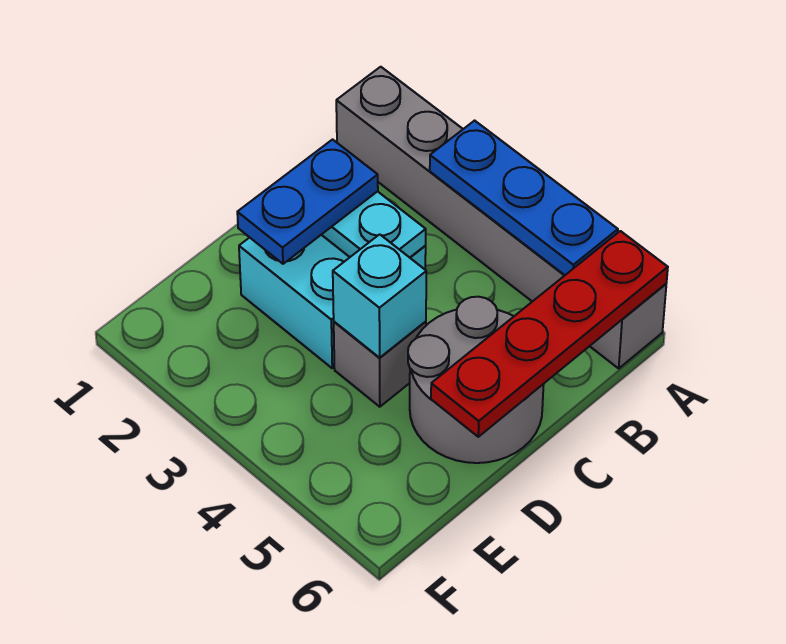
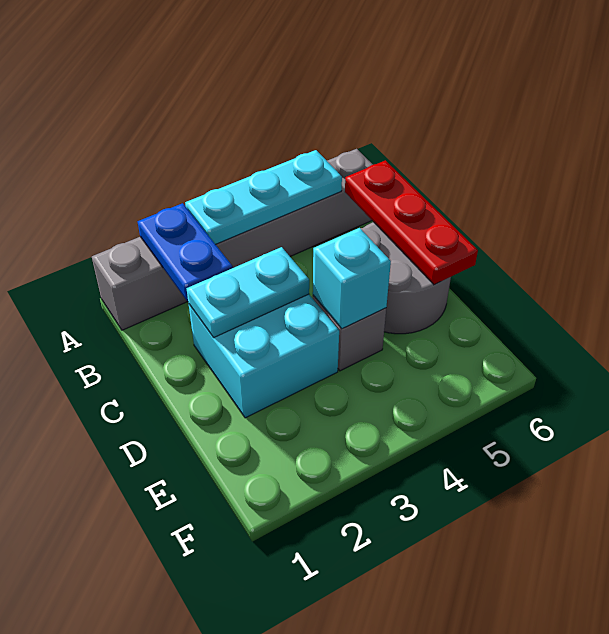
blue 1x3 plate [430,121,618,275] -> cyan 1x3 plate [185,150,342,244]
red 1x4 plate [431,231,668,437] -> red 1x3 plate [345,160,478,285]
blue 1x2 plate [237,140,378,264] -> blue 1x2 plate moved to [138,203,233,301]

